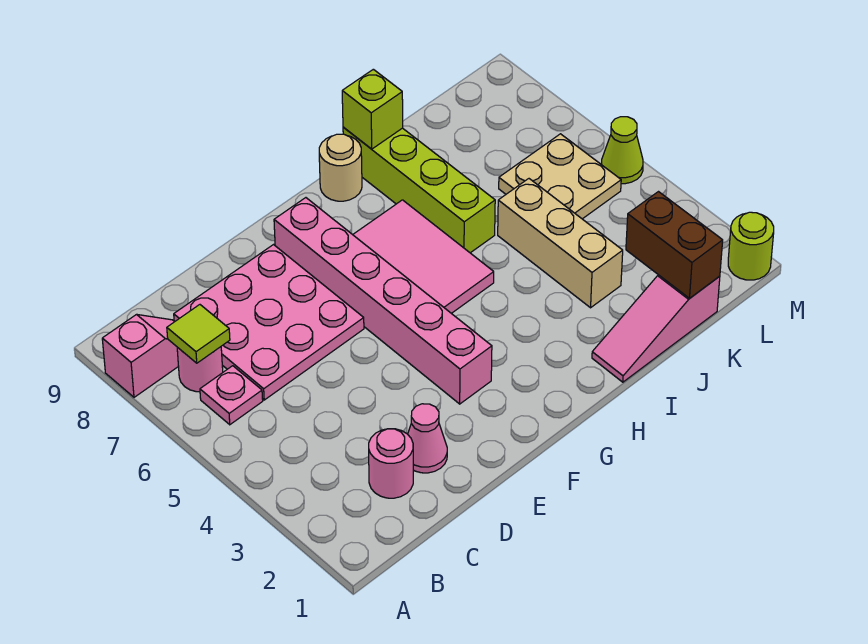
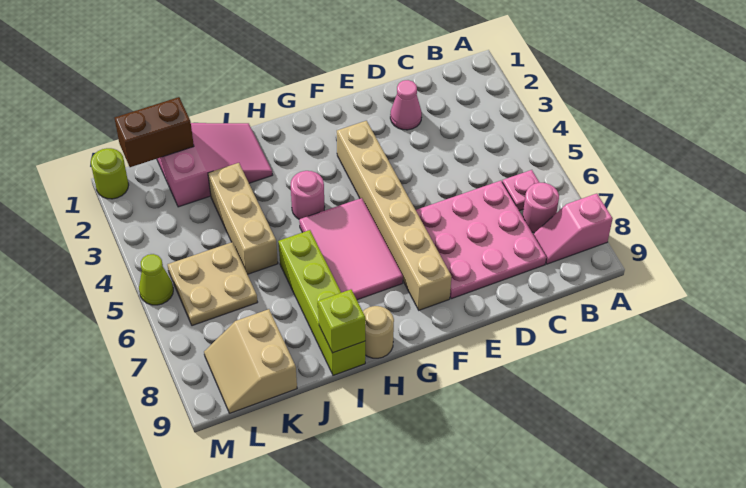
lime 1x1 tile [167,305,230,363] -> none
pink 1x1 round brick [369,429,413,498] -> pink 1x1 round brick moved to [291,171,325,219]
pink 1x6 brick [274,198,492,404] -> tan 1x6 brick [337,121,452,310]
pink 1x3 slope [592,275,720,382] -> pink 2x3 slope [157,123,272,207]
brown 1x2 brick [626,192,723,298] -> brown 1x2 brick turned to [115,97,194,167]
none -> tan 2x2 slope [204,309,297,413]

